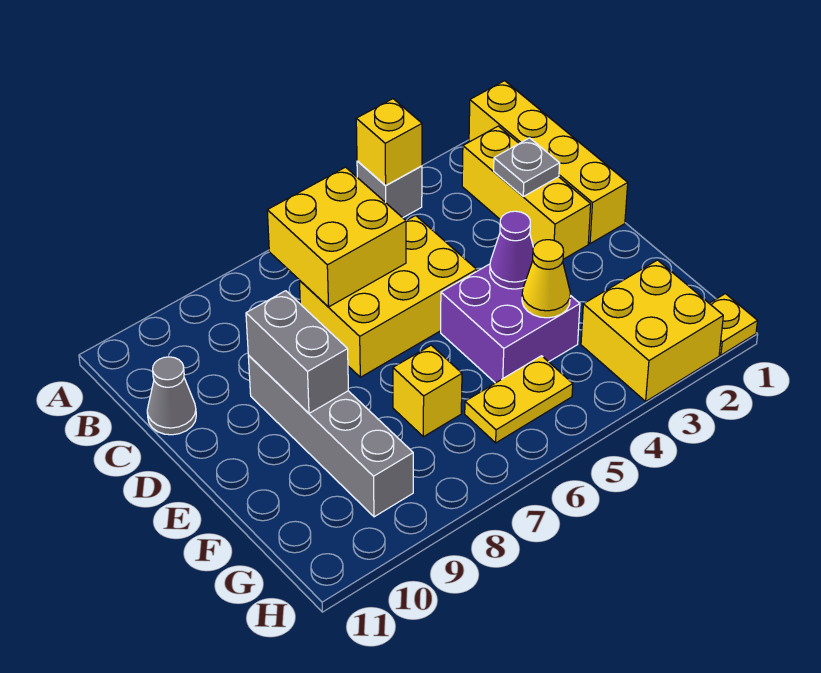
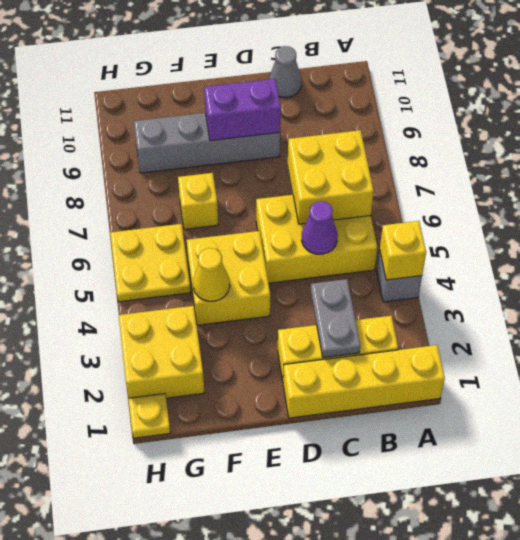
grey 1x1 plate [494,138,560,196] -> grey 1x2 plate [311,279,360,358]
yellow 2x3 brick [299,216,477,377] -> yellow 2x3 brick turned to [256,195,377,283]
grey 1x2 brick [246,291,348,413] -> purple 1x2 brick [204,79,281,141]
purple 2x2 brick [441,264,580,383] -> yellow 2x2 brick [187,231,270,325]
purple 1x1 cone [490,211,533,289] -> purple 1x1 cone moved to [302,201,338,254]
yellow 1x2 plate [465,356,573,443] -> yellow 2x2 plate [110,224,191,302]

